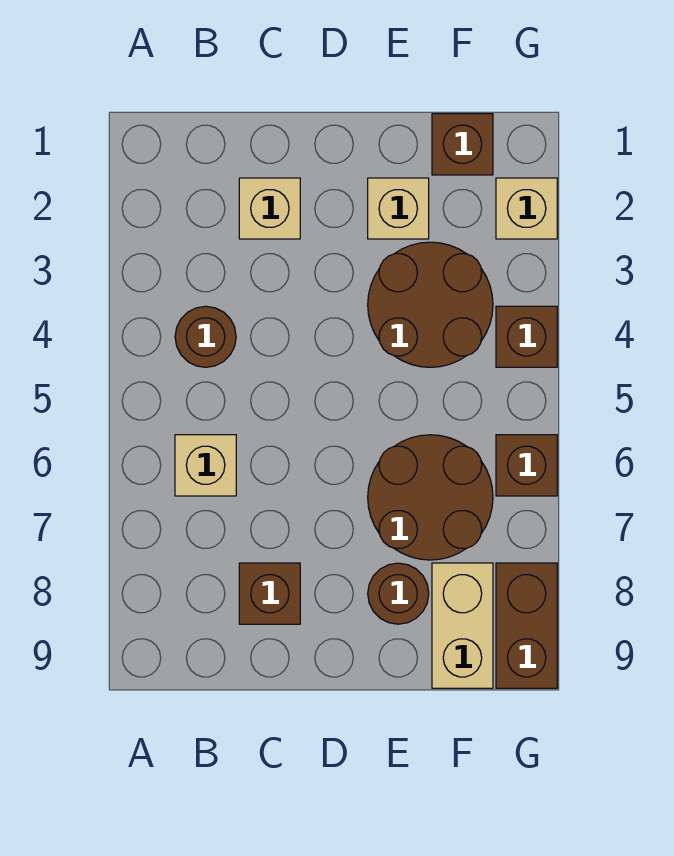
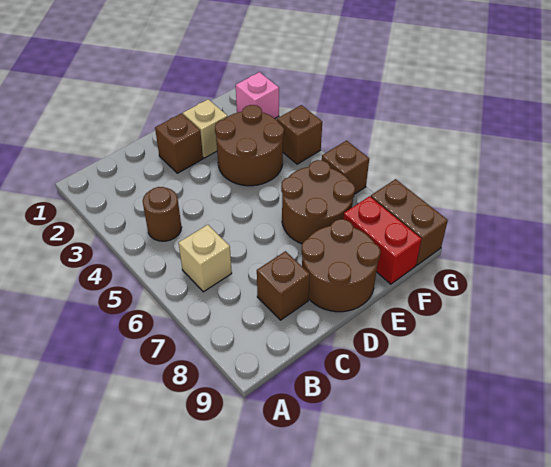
tan 1x1 brick [239,178,300,239] -> none
brown 1x1 round brick [368,563,429,624] -> brown 2x2 round brick [302,219,380,312]
brown 1x1 brick [432,114,493,175] -> brown 1x1 brick moved to [155,113,203,173]
tan 1x2 brick [432,563,493,688] -> red 1x2 brick [343,196,421,284]
tan 1x1 brick [496,178,557,239] -> pink 1x1 brick [236,72,279,118]

